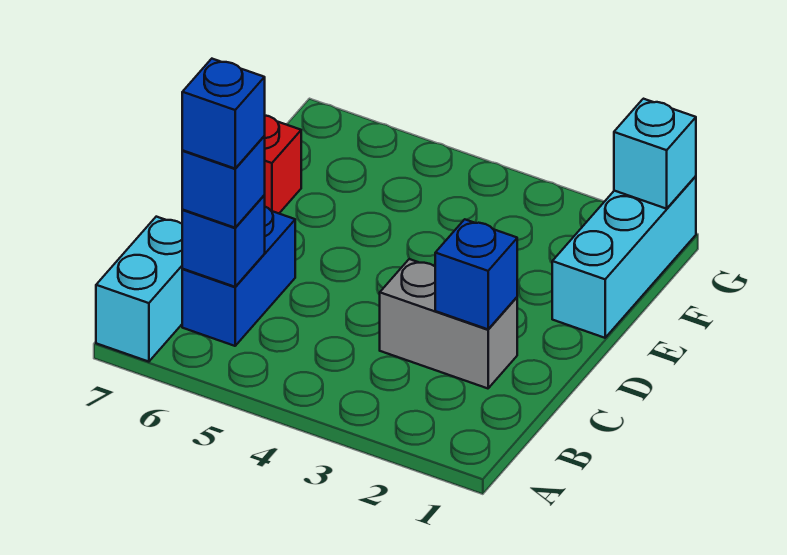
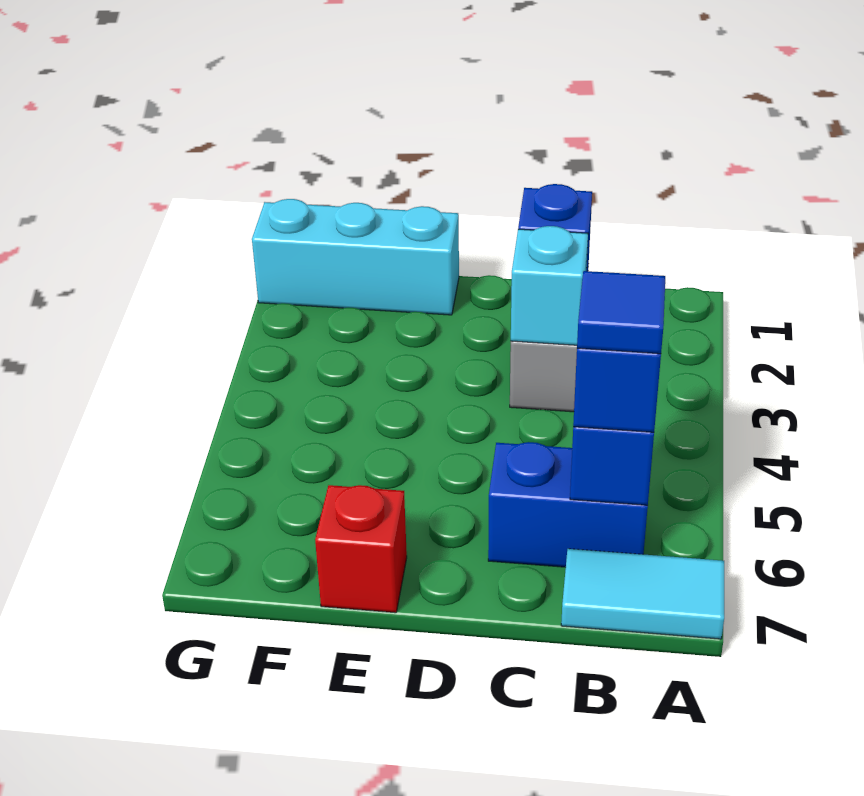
cyan 1x2 brick [96,217,182,362] -> cyan 1x2 tile [561,549,724,639]
blue 1x1 brick [182,59,265,168] -> blue 1x1 tile [577,271,665,354]
cyan 1x1 brick [614,99,696,209] -> cyan 1x1 brick moved to [511,226,588,345]

